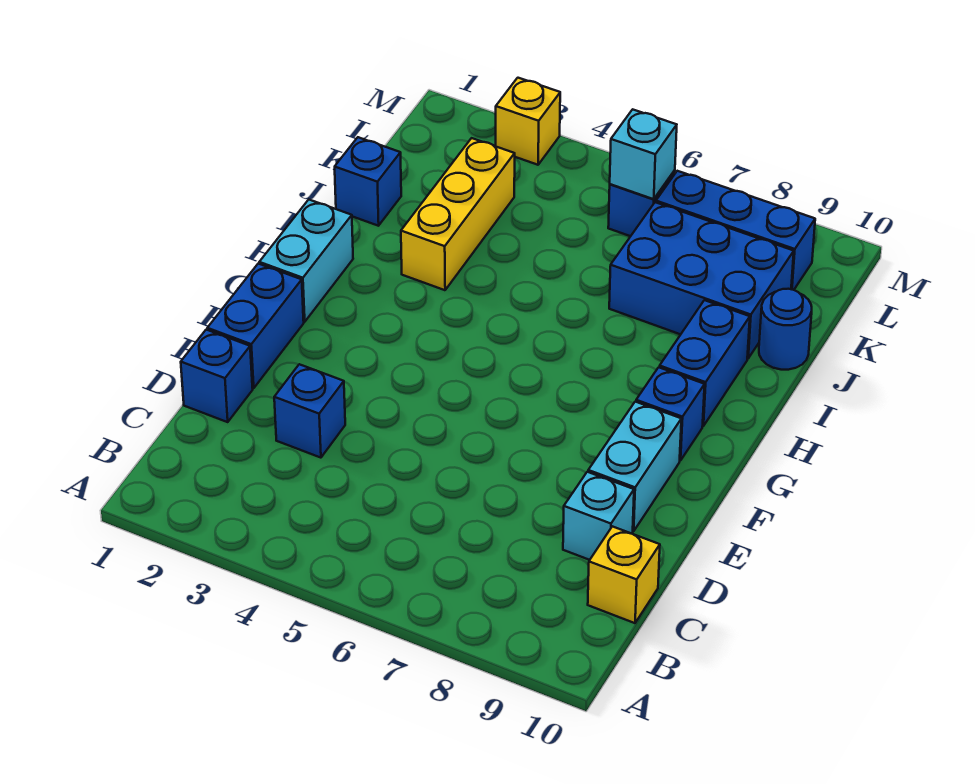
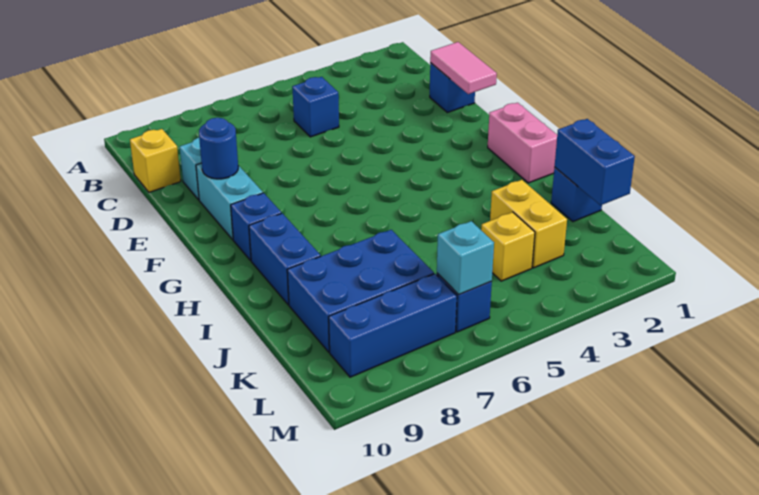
none -> pink 1x2 tile [430,42,497,94]
blue 1x1 brick [274,364,345,458] -> blue 1x1 brick moved to [292,77,339,137]
blue 1x2 brick [207,264,304,388] -> blue 1x2 brick moved to [555,119,635,205]
cyan 1x2 brick [259,200,353,322] -> pink 1x2 brick [488,103,557,183]
yellow 1x3 brick [401,138,515,290] -> yellow 1x2 brick [490,180,567,268]
blue 1x1 round brick [759,289,812,370] -> blue 1x1 round brick moved to [199,118,238,179]
yellow 1x1 brick [496,78,560,165] -> yellow 1x1 brick moved to [481,212,535,281]

